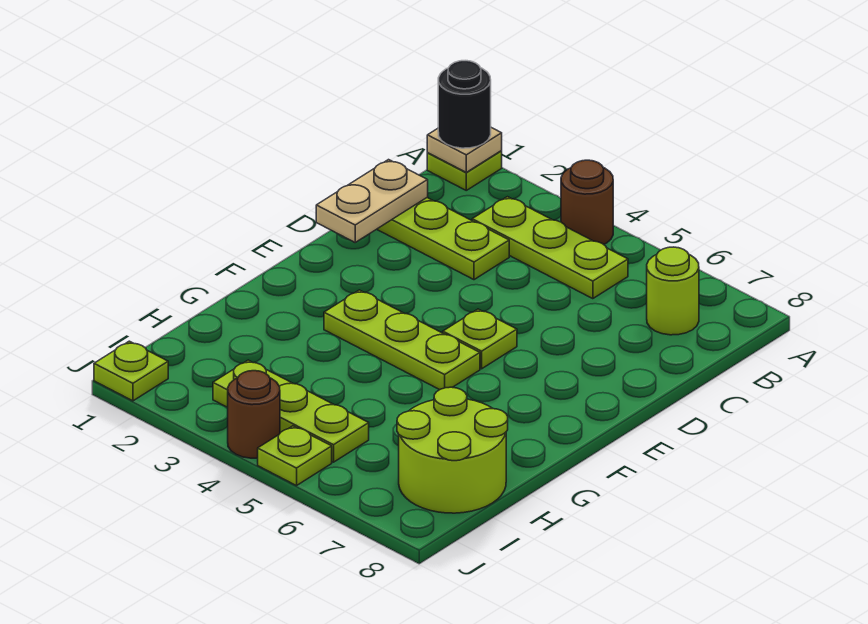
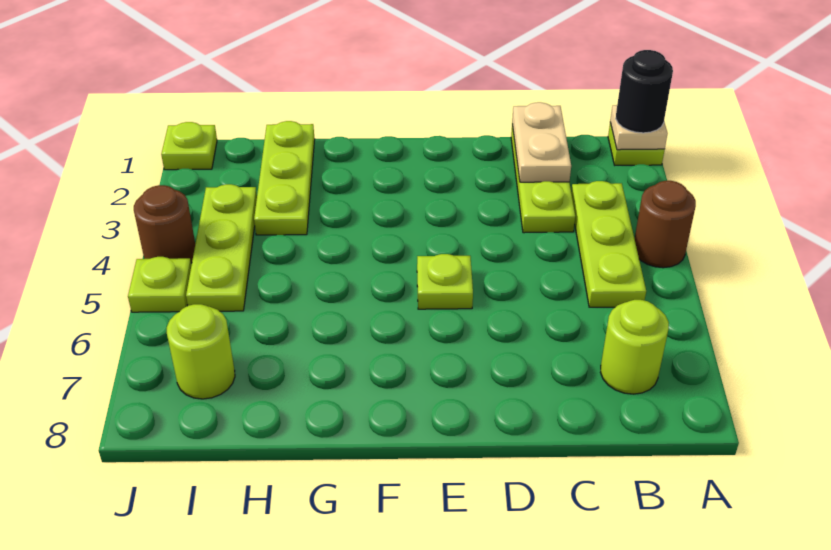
tan 1x2 plate [316,160,428,242] -> tan 1x2 plate turned to [512,102,571,182]
lime 1x3 plate [324,290,480,390] -> lime 1x3 plate moved to [254,121,315,235]
lime 2x2 round brick [397,387,508,513] -> lime 1x1 round brick [167,304,235,399]

